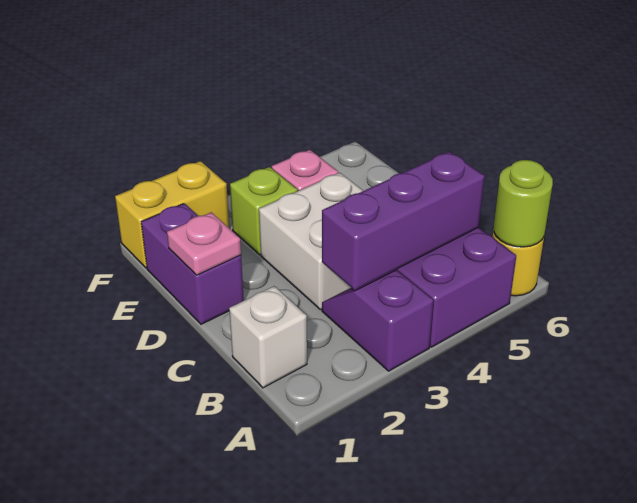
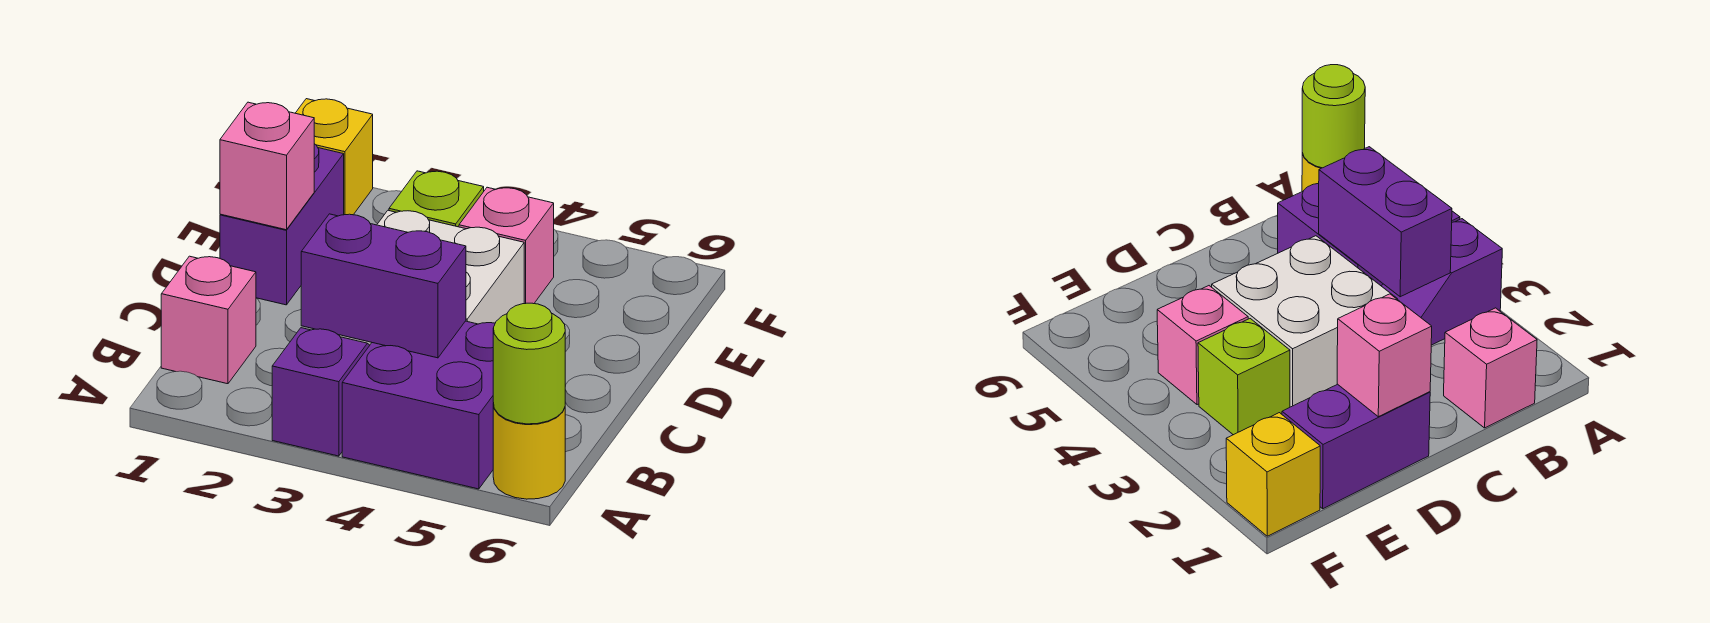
white 1x1 brick [229,286,307,388] -> pink 1x1 brick [161,256,256,384]
purple 1x3 brick [322,152,485,290] -> purple 1x2 brick [301,214,466,358]
pink 1x1 plate [167,212,241,275] -> pink 1x1 brick [220,102,314,230]
yellow 1x2 brick [115,161,229,268] -> yellow 1x1 brick [296,99,373,215]

